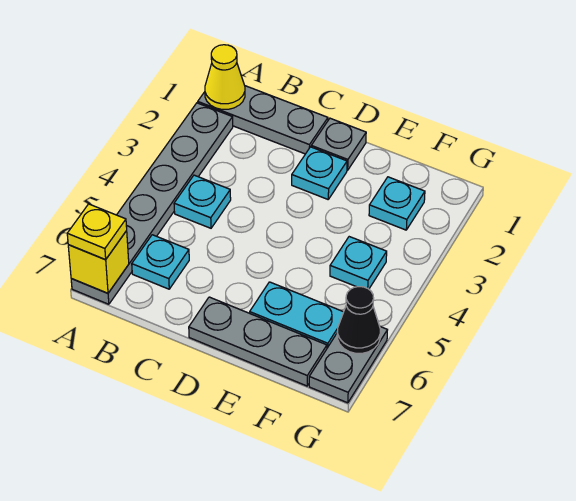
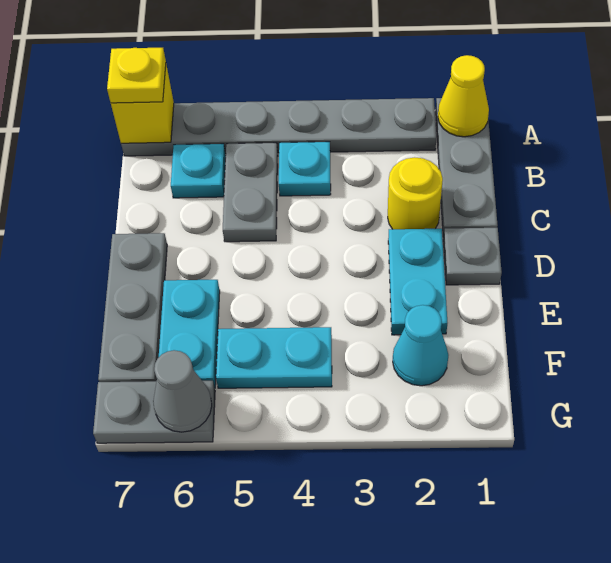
none -> grey 1x2 plate [223,143,278,242]
none -> yellow 1x1 round brick [388,157,443,229]
cyan 1x1 plate [292,147,347,199] -> cyan 1x2 plate [388,229,447,335]
cyan 1x1 plate [369,177,425,230] -> cyan 1x1 cone [393,305,448,386]
cyan 1x1 plate [330,237,387,289] -> cyan 1x2 plate [216,327,332,388]
black 1x1 cone [337,287,380,353] -> grey 1x1 cone [153,350,212,432]

